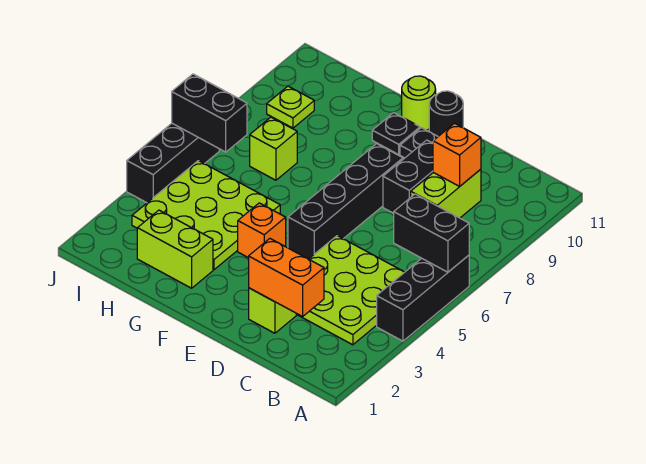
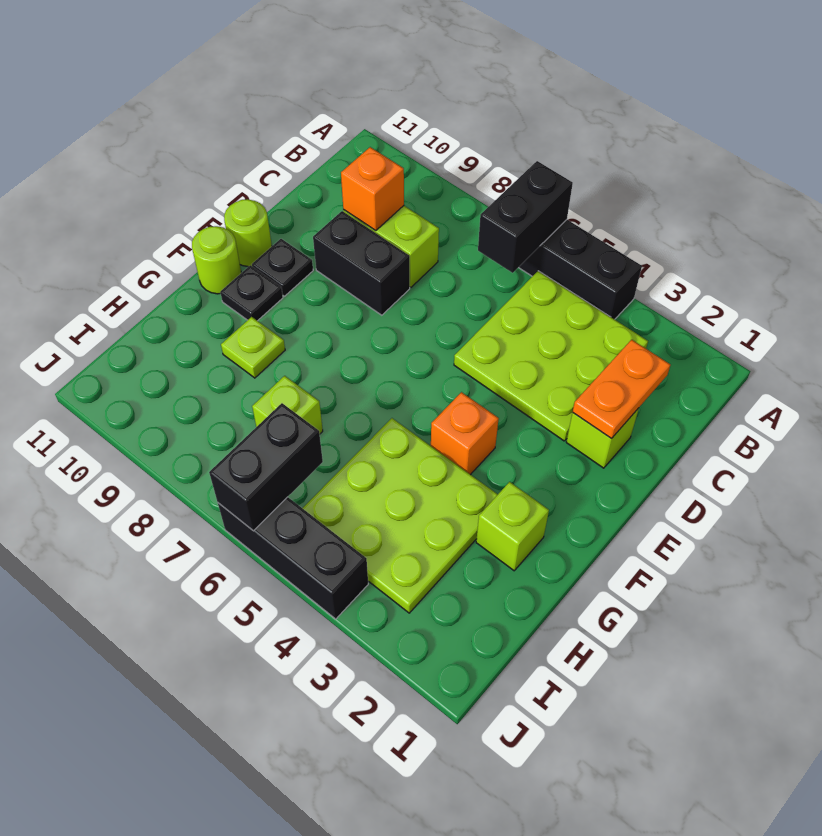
orange 1x2 brick [249,239,324,316] -> orange 1x2 plate [573,340,670,439]
black 1x4 brick [288,144,403,259] -> none
black 1x1 round brick [429,91,463,136] -> lime 1x1 round brick [224,199,272,267]
lime 1x2 brick [137,210,213,288] -> lime 1x1 brick [476,482,549,571]
lime 1x1 plate [267,86,314,128] -> lime 1x1 plate moved to [221,317,285,378]

